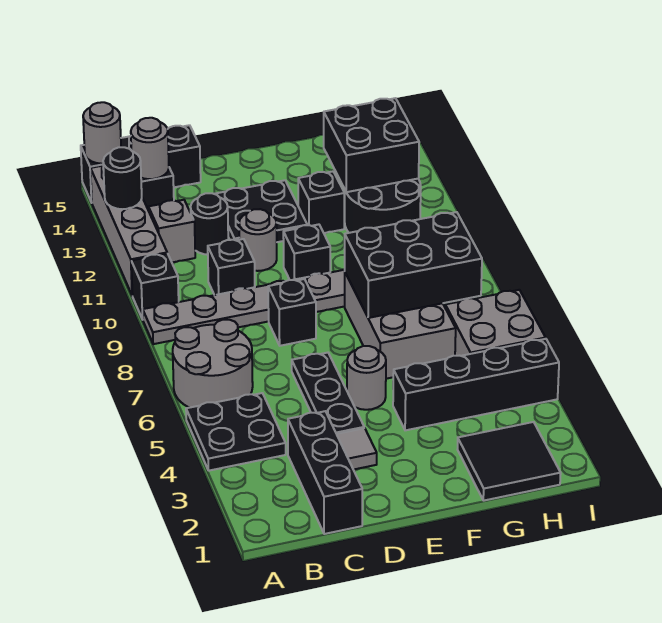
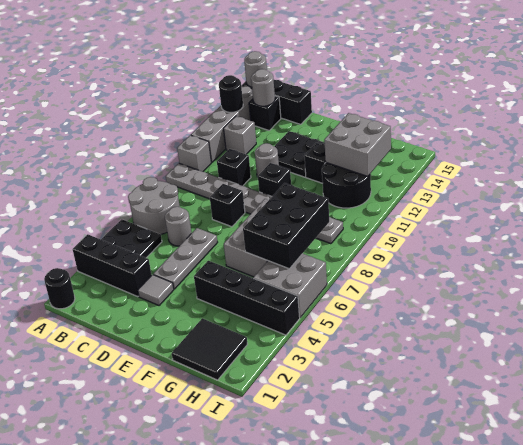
black 1x1 brick [131,254,179,319] -> grey 1x1 brick [177,135,211,172]
black 1x3 brick [288,411,362,534] -> black 1x3 brick turned to [73,234,152,297]
black 1x1 round brick [191,193,228,255] -> black 1x1 round brick moved to [44,268,75,309]
black 1x3 plate [292,353,364,434] -> grey 1x3 plate [153,228,218,289]
grey 1x1 round brick [347,346,386,410] -> grey 1x1 round brick moved to [165,207,192,246]
black 2x3 brick [345,212,482,318] -> black 2x3 brick turned to [243,183,329,269]
black 2x2 brick [324,98,419,192] -> grey 2x2 brick [324,113,391,176]

